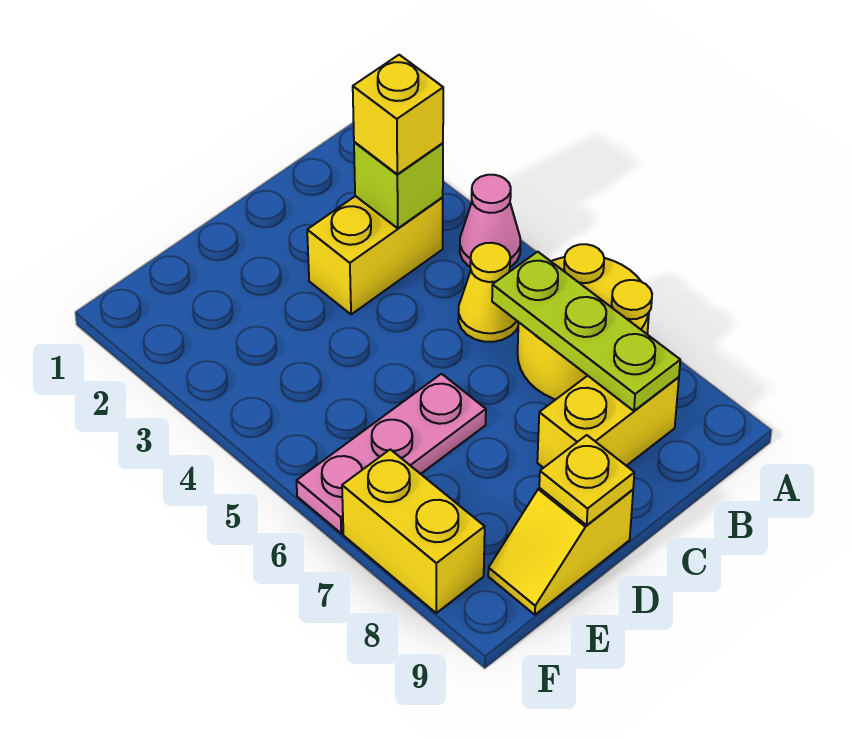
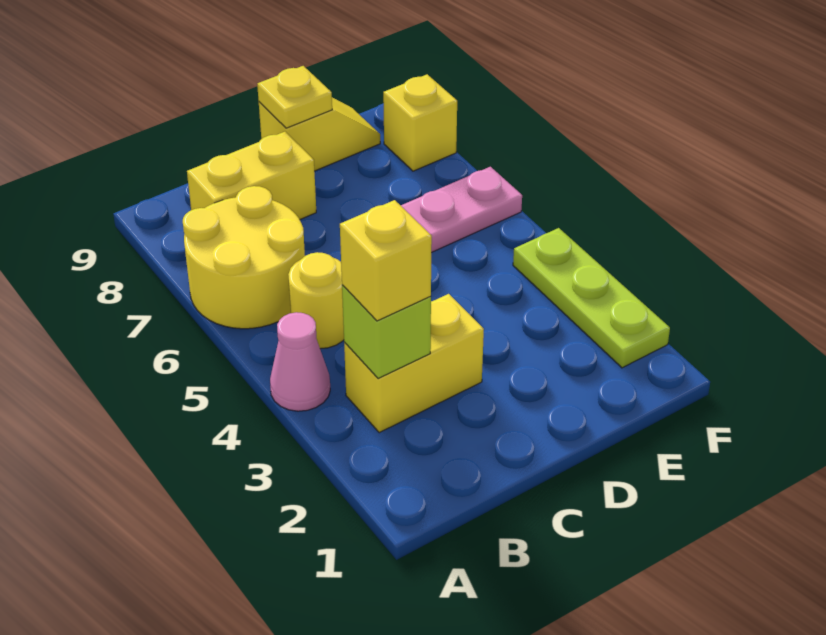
yellow 1x1 cone [458,243,518,342] -> yellow 1x1 round brick [288,252,344,349]
lime 1x3 plate [492,252,680,411] -> lime 1x3 plate moved to [513,228,670,368]
yellow 1x2 brick [342,449,485,613] -> yellow 1x1 brick [383,74,457,171]

